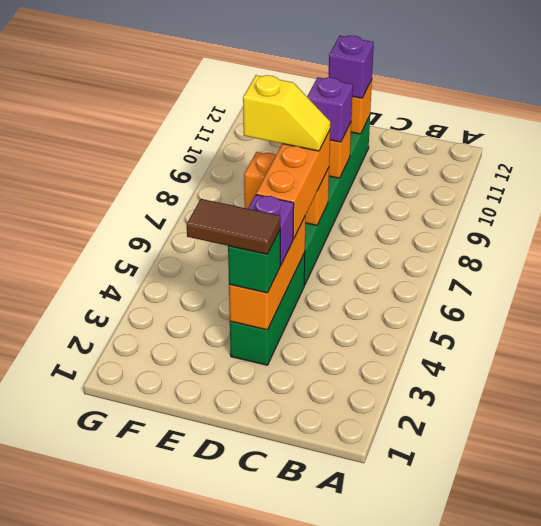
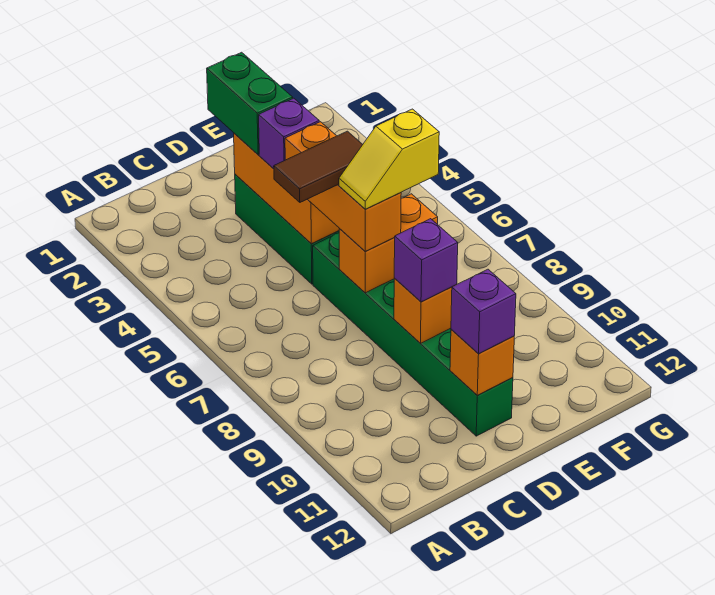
green 1x1 brick [228,230,280,293] -> green 1x2 brick [207,52,293,155]
brown 1x2 tile [187,199,280,254] -> brown 1x2 tile moved to [274,131,363,202]

